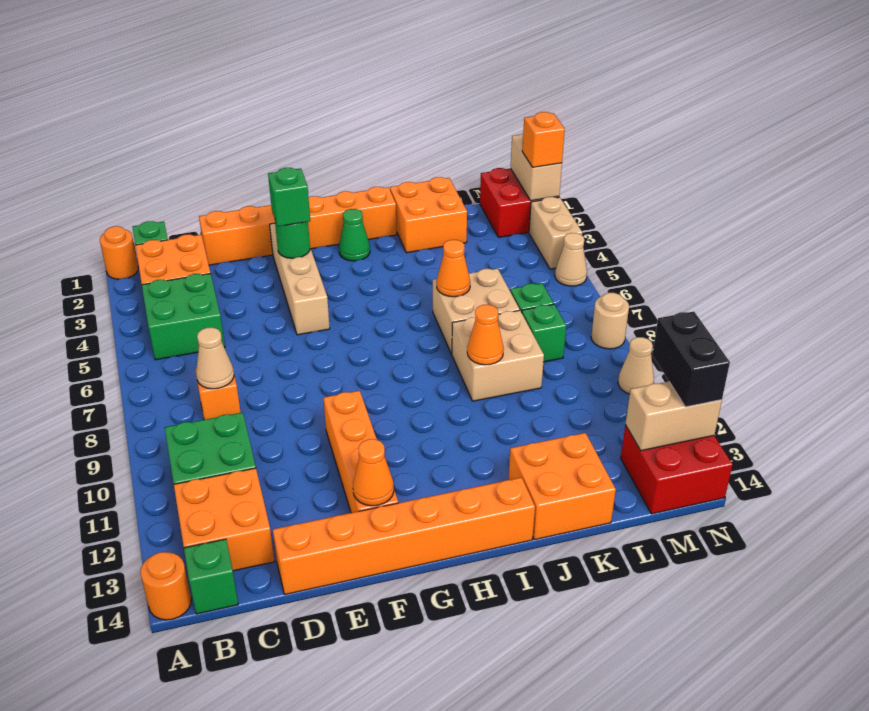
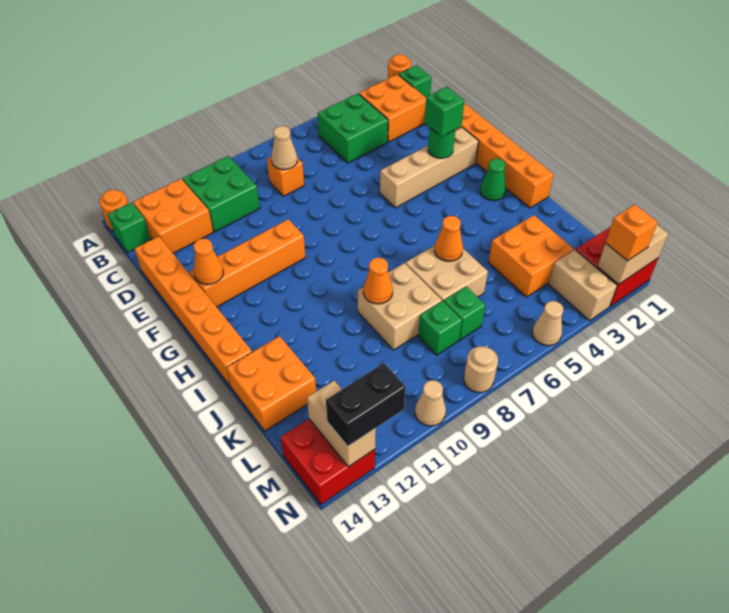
orange 2x2 brick [390,177,467,253] -> orange 2x2 brick moved to [488,215,574,297]
tan 1x2 brick [529,197,582,269] -> tan 1x2 brick turned to [549,250,617,321]

